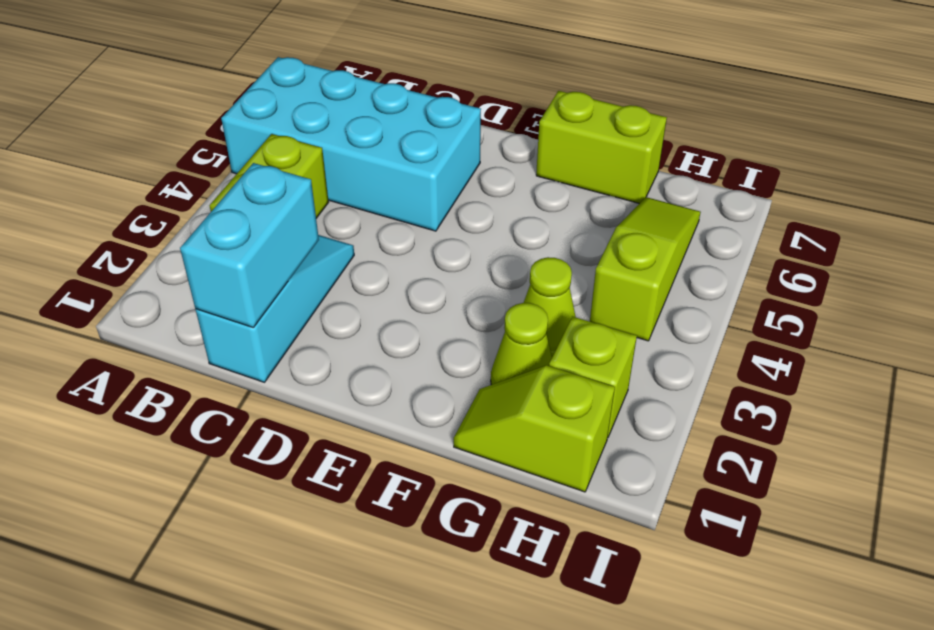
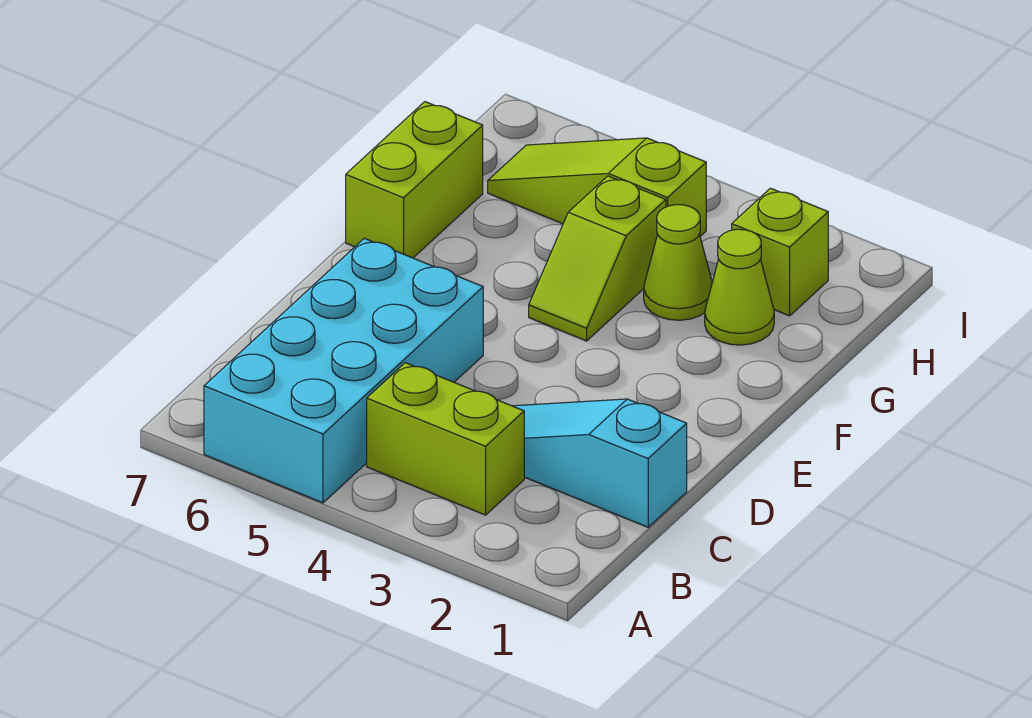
cyan 1x2 brick [180,163,319,327] -> none
lime 1x2 slope [454,365,615,492] -> lime 1x2 slope moved to [529,176,666,341]

